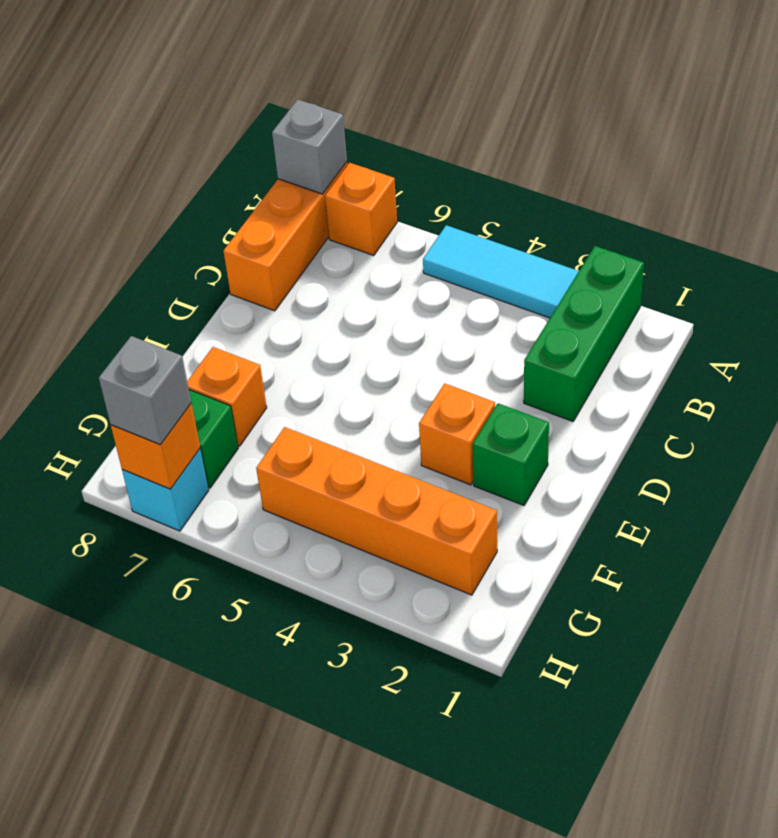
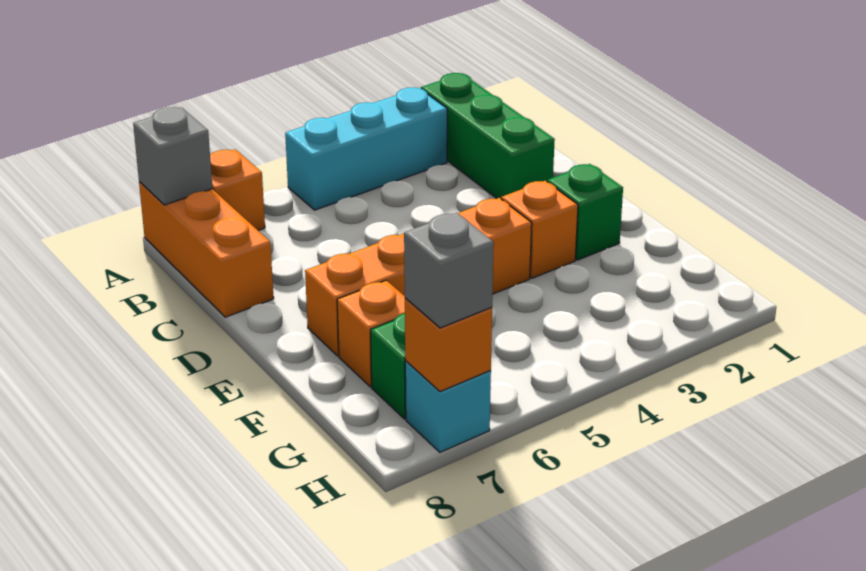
cyan 1x3 tile [423,225,579,318] -> cyan 1x3 brick [285,88,447,210]
orange 1x4 brick [256,427,497,595] -> orange 1x4 brick moved to [305,198,532,356]

